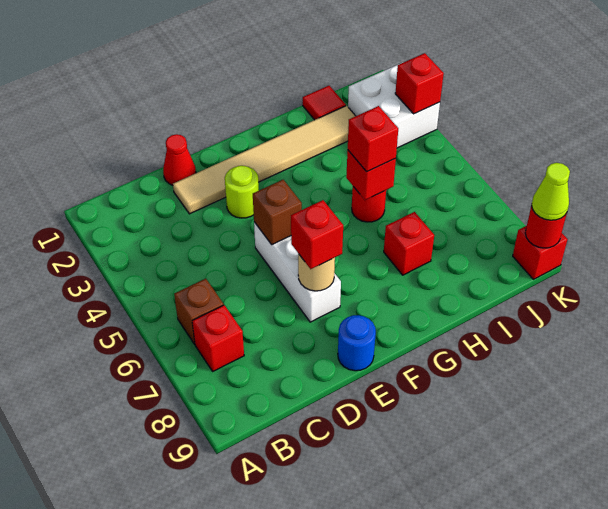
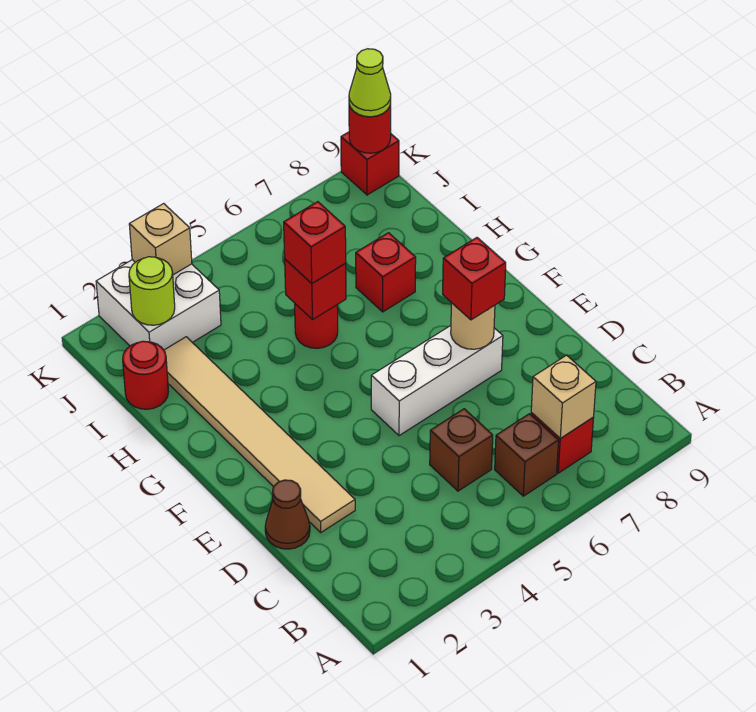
none -> tan 1x1 brick [531,355,596,438]
red 1x1 cone [163,134,196,185] -> brown 1x1 cone [265,480,310,549]
lime 1x1 round brick [225,166,259,218] -> lime 1x1 round brick moved to [129,257,175,325]
brown 1x1 brick [253,180,302,245] -> brown 1x1 brick moved to [430,409,493,491]
blue 1x1 round brick [338,315,376,371] -> none
red 1x1 tile [303,86,346,120] -> red 1x1 round brick [123,341,168,409]
red 1x1 brick [395,53,444,114] -> tan 1x1 brick [129,204,192,275]

